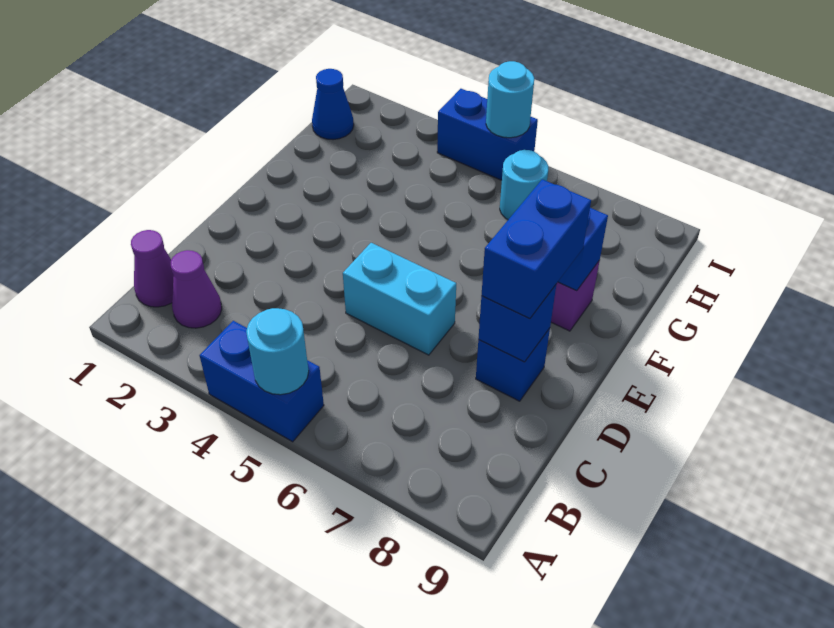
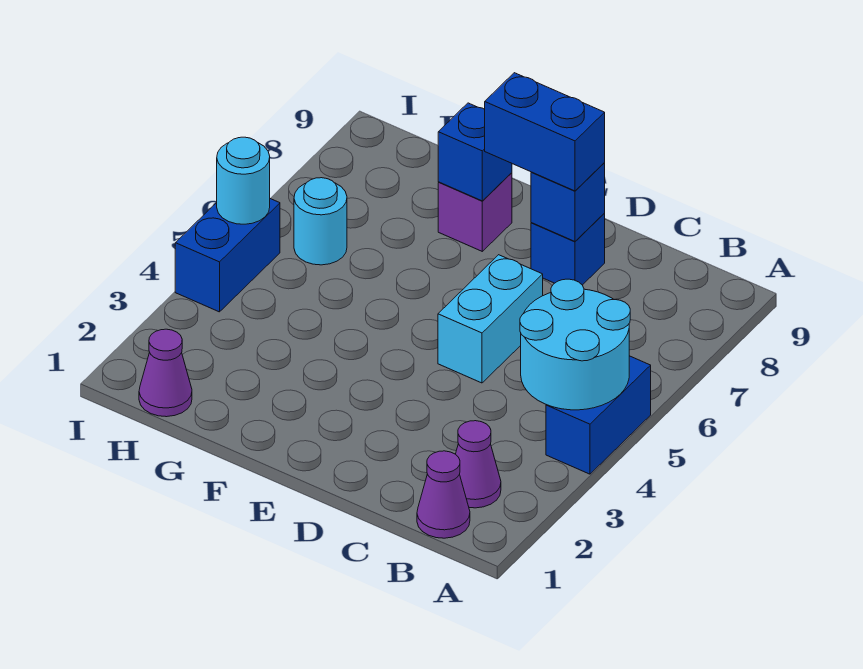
cyan 1x1 round brick [246,308,309,395] -> cyan 2x2 round brick [520,279,630,410]
blue 1x1 cone [312,69,354,140] -> purple 1x1 cone [139,329,192,417]

